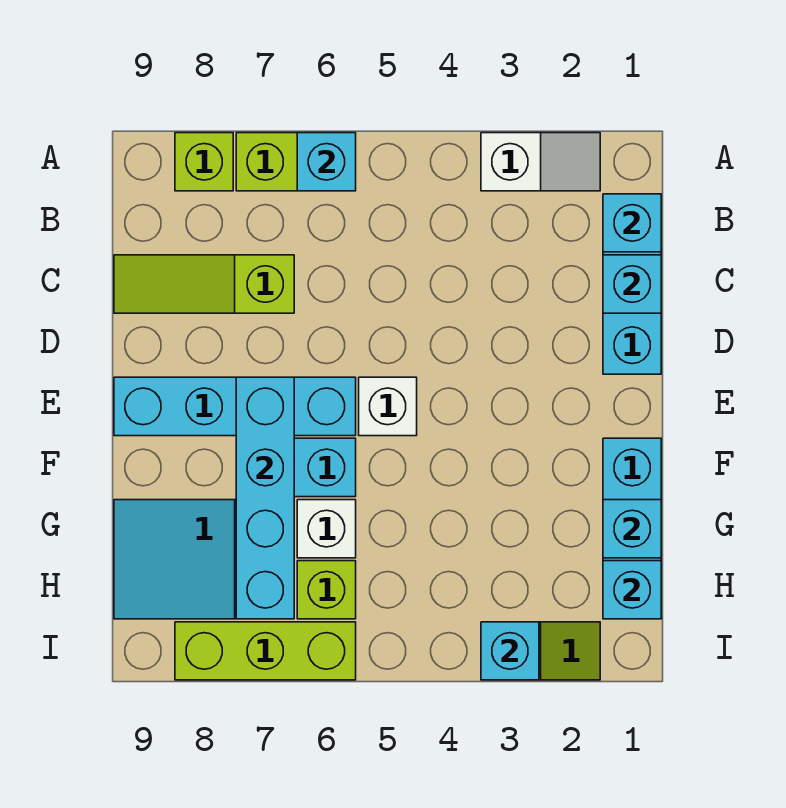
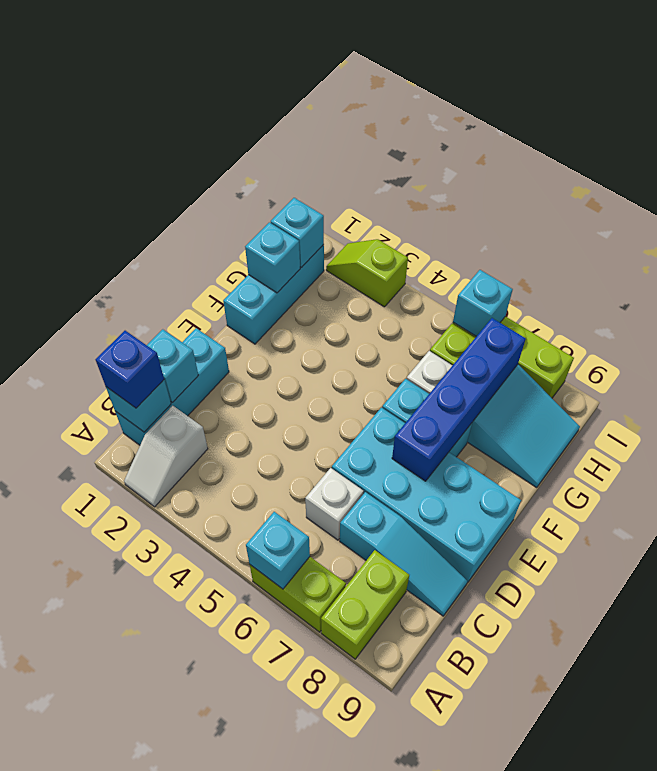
white 1x2 slope [481,133,600,191] -> white 1x2 slope turned to [124,406,208,507]
lime 1x1 brick [175,133,233,191] -> lime 1x2 brick [321,550,409,659]
none -> blue 1x1 brick [95,331,164,408]
lime 1x3 slope [114,255,294,313] -> cyan 1x3 slope [340,492,467,616]
white 1x1 brick [359,377,417,436] -> white 1x1 brick moved to [305,468,364,540]
cyan 1x4 brick [114,377,356,436] -> cyan 2x4 brick [332,408,521,582]
cyan 1x4 brick [236,377,294,619] -> blue 1x4 brick [392,318,526,481]
cyan 1x1 brick [481,622,539,680] -> cyan 1x1 brick moved to [453,270,513,336]

